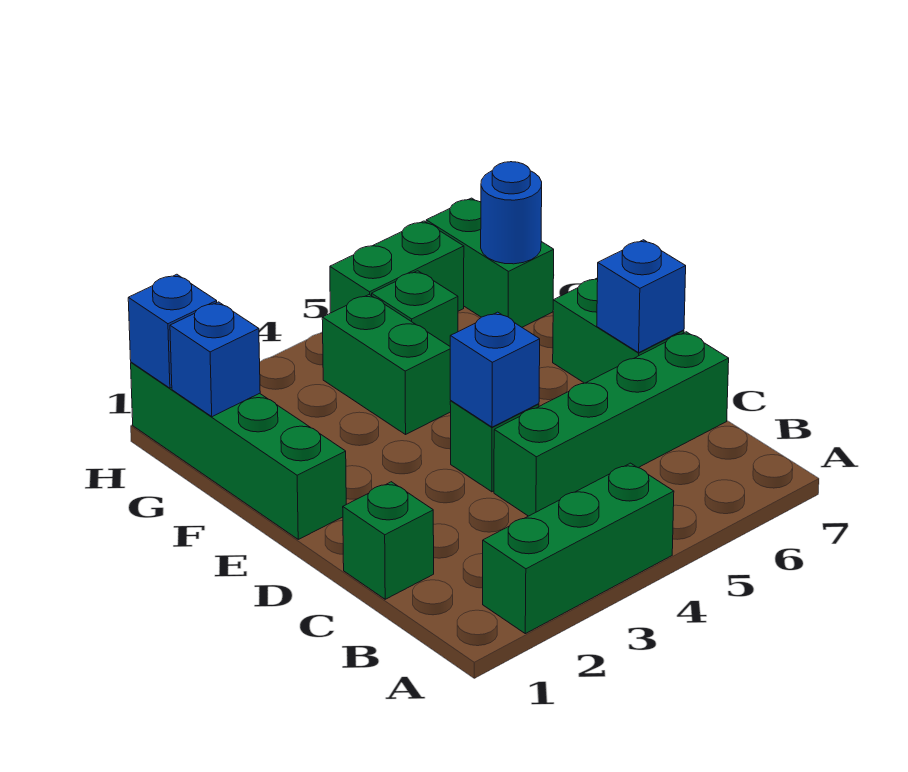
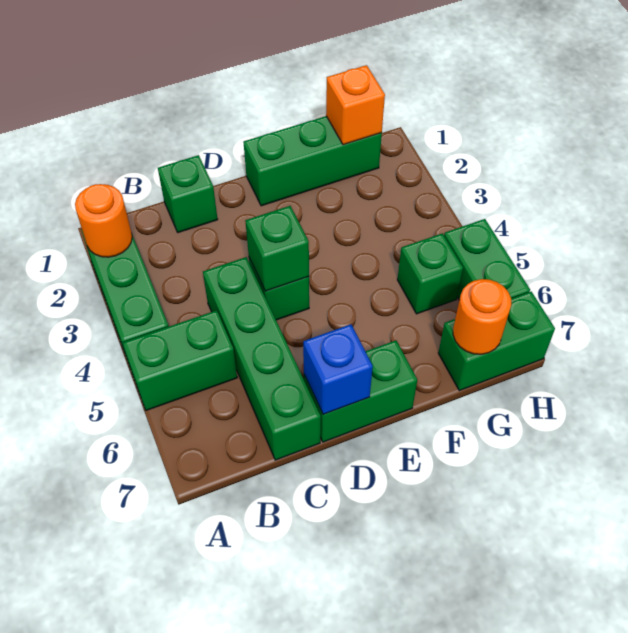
none -> orange 1x1 round brick [75,184,132,257]
blue 1x1 brick [450,312,540,427] -> green 1x1 brick [245,206,309,291]
green 1x4 brick [131,362,346,539] -> green 1x3 brick [243,116,382,206]
green 1x2 brick [322,294,451,434] -> green 1x2 brick moved to [123,310,237,410]
blue 1x1 brick [170,302,260,417] -> orange 1x1 brick [326,65,385,145]
blue 1x1 round brick [481,162,542,264] -> orange 1x1 round brick [453,279,511,354]
blue 1x1 brick [128,274,217,388] -> none

